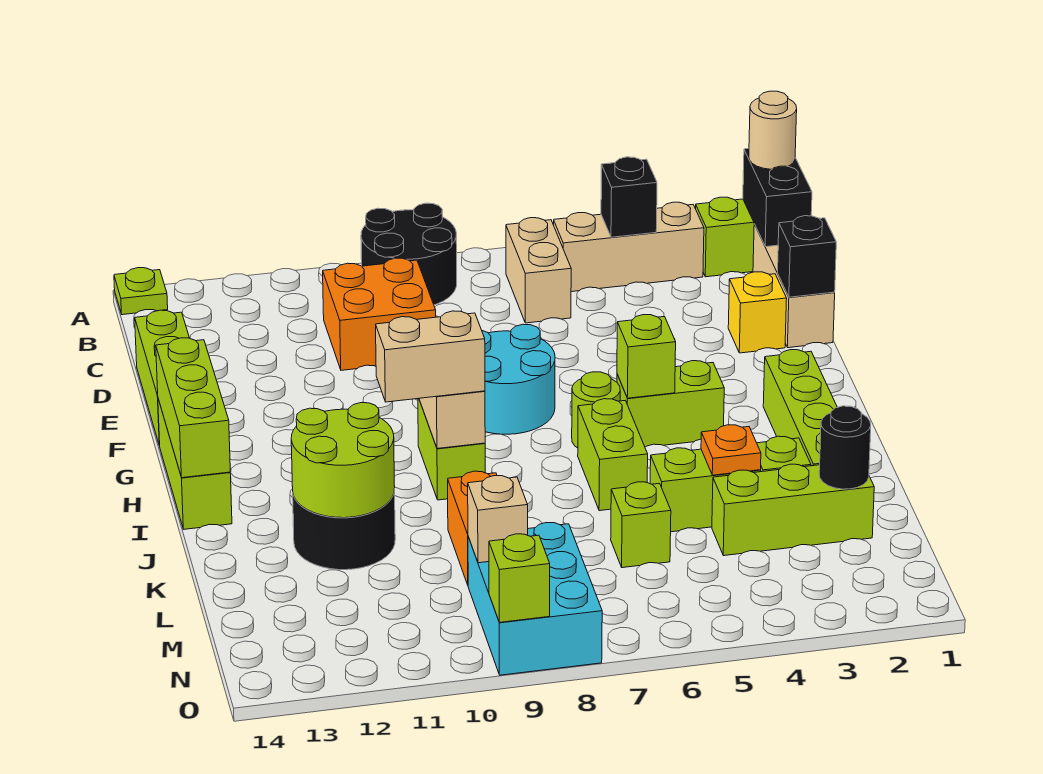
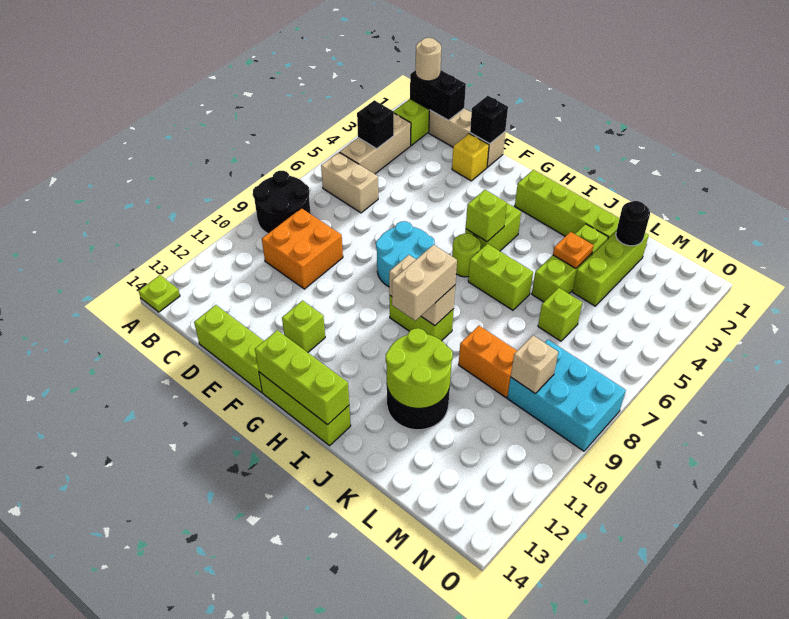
lime 1x1 brick [489,534,550,622] -> lime 1x1 brick moved to [282,301,325,352]

